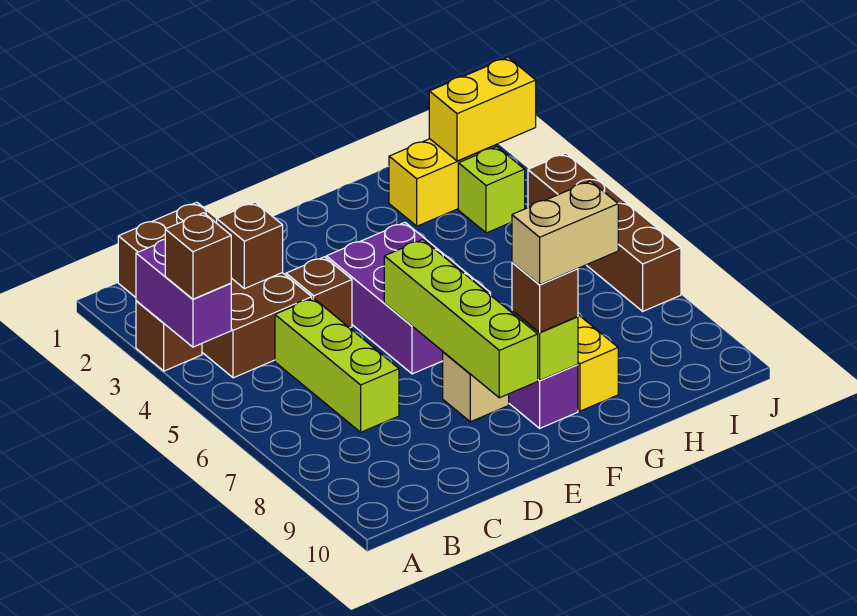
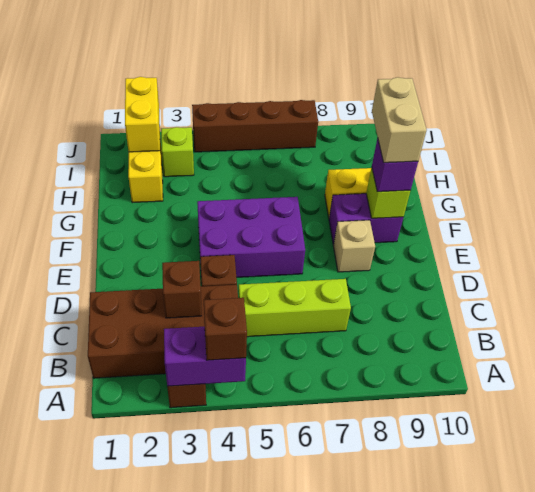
lime 1x4 brick [384,240,538,398] -> none
brown 1x1 brick [512,262,578,332] -> purple 1x1 brick [372,138,418,192]

